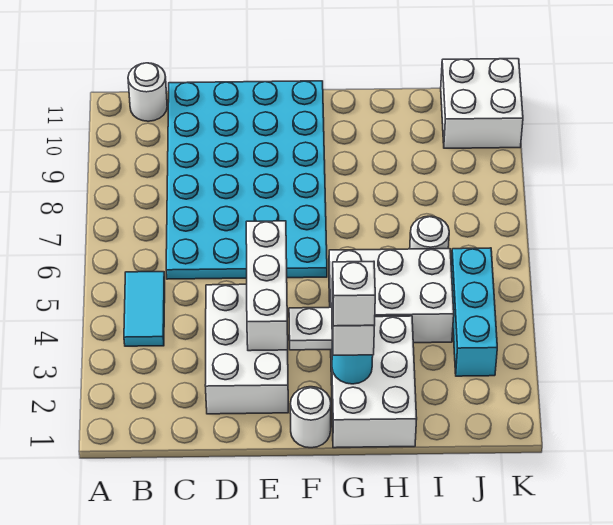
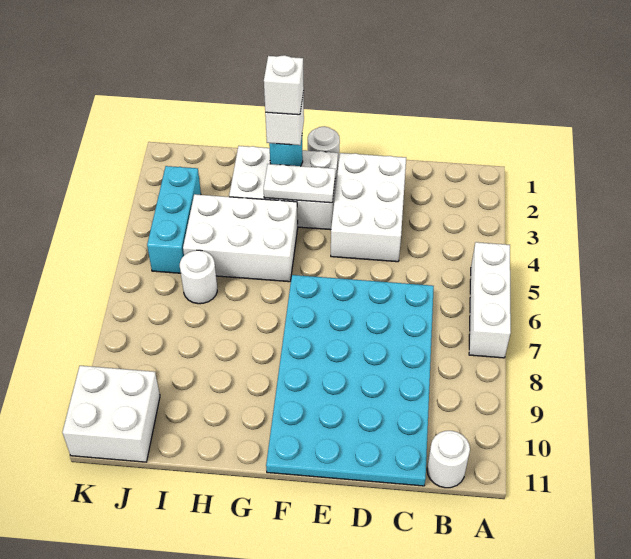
cyan 1x2 tile [124,272,165,346] -> none
white 1x3 brick [246,221,288,351] -> white 1x3 brick moved to [469,242,511,358]
white 2x3 brick [331,316,417,448] -> white 2x3 brick turned to [229,146,338,230]

